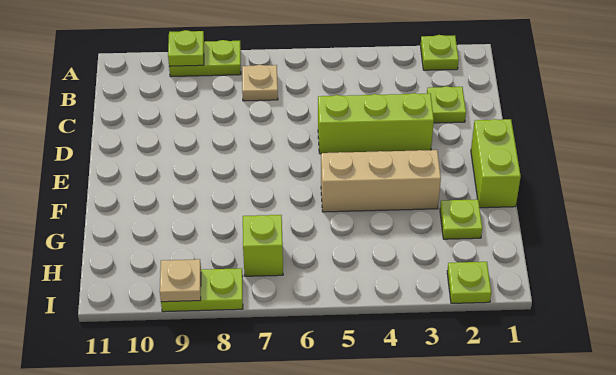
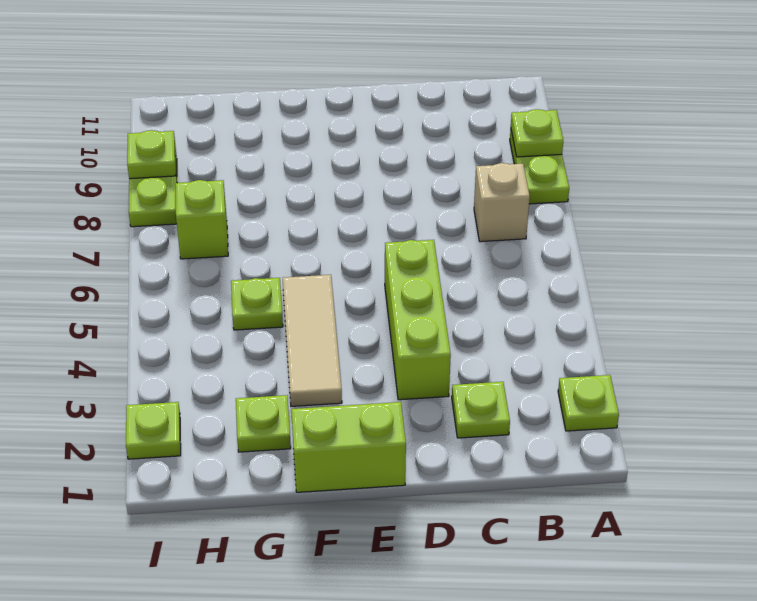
tan 1x1 plate [242,65,278,101] -> tan 1x1 brick [474,163,530,242]
tan 1x3 brick [321,150,441,212] -> tan 1x3 tile [283,275,342,406]
none -> lime 1x1 plate [231,278,283,330]
tan 1x1 plate [160,259,201,302] -> lime 1x1 plate [127,130,176,179]

